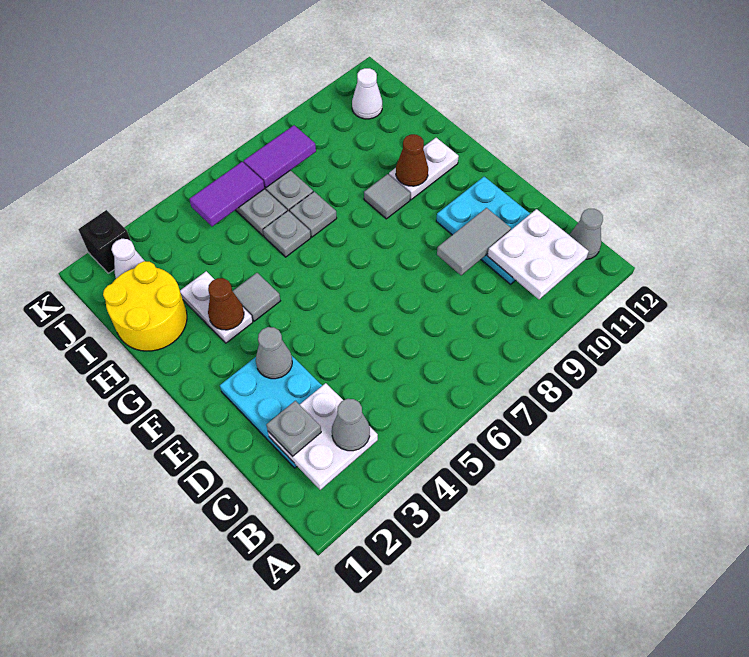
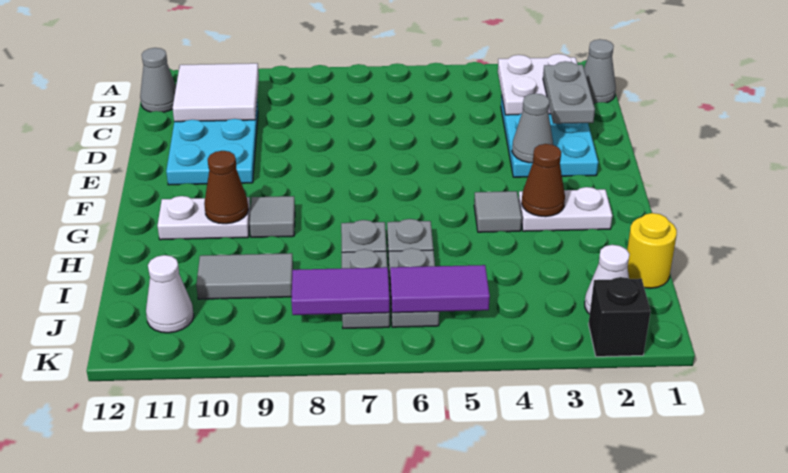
grey 1x1 cone [332,399,370,451] -> grey 1x1 cone moved to [584,39,616,104]
white 2x2 plate [487,209,589,299] -> white 2x2 tile [173,63,259,122]
grey 1x1 plate [266,401,321,456] -> grey 1x2 plate [543,61,595,124]
grey 1x2 tile [437,208,511,275] -> grey 1x2 tile moved to [196,253,293,299]
white 1x2 plate [180,271,253,343] -> white 1x2 plate turned to [519,187,612,231]
yellow 2x2 round brick [103,261,187,351] -> yellow 1x1 round brick [627,213,677,288]

